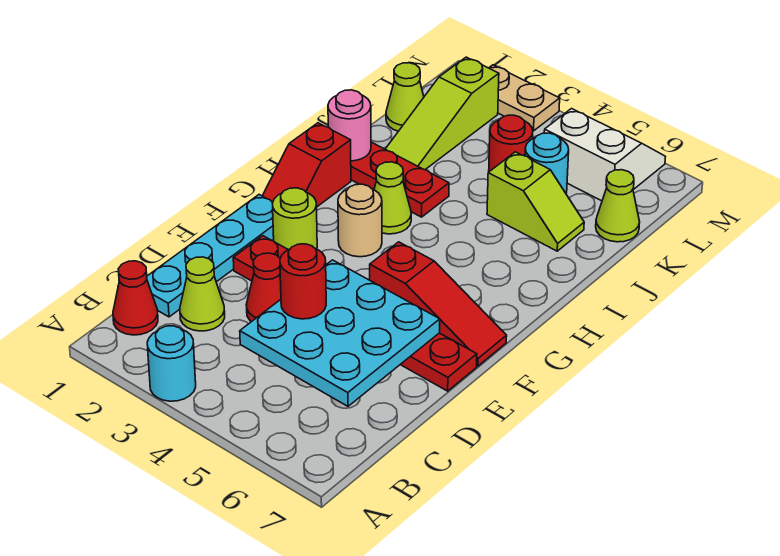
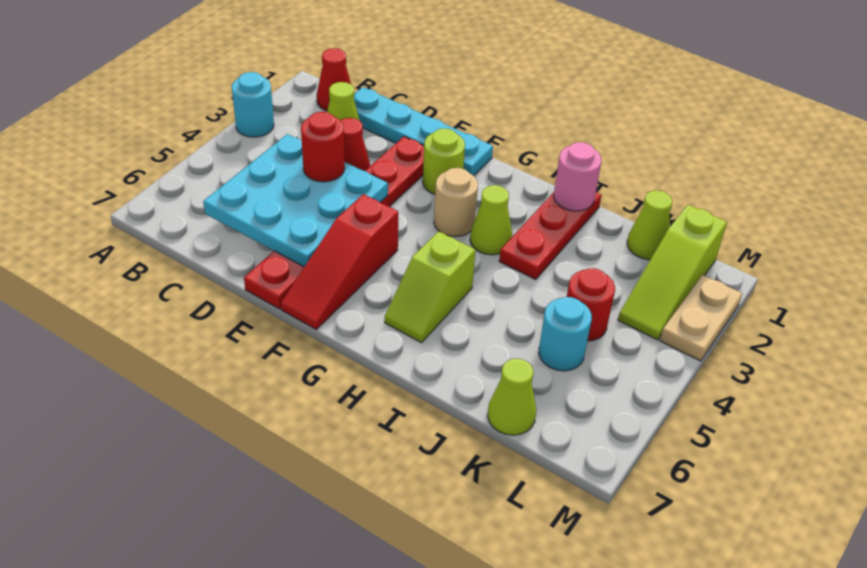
red 1x2 slope [263,123,351,207] -> none
lime 1x3 slope [385,57,499,170] -> lime 1x3 slope turned to [618,205,727,340]
lime 1x2 slope [487,152,584,251] -> lime 1x2 slope moved to [385,231,476,343]
white 2x2 slope [544,109,665,201] -> none

